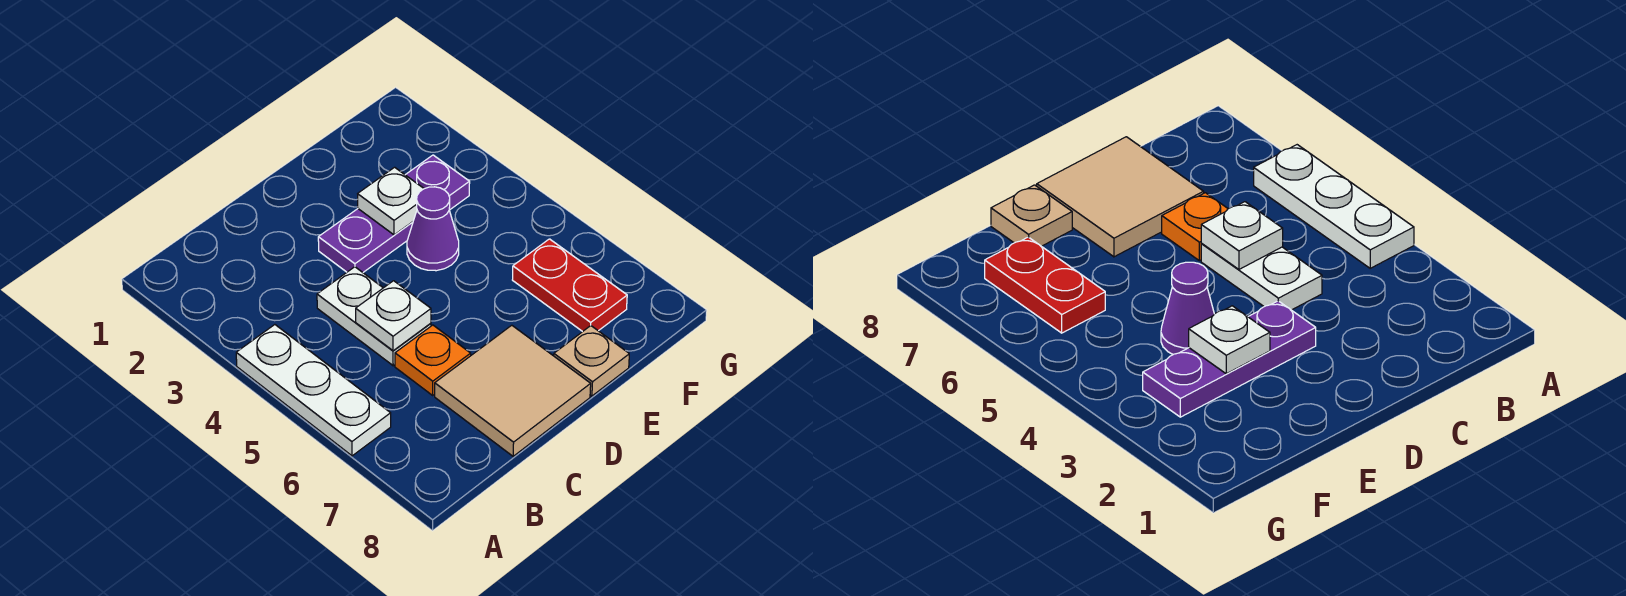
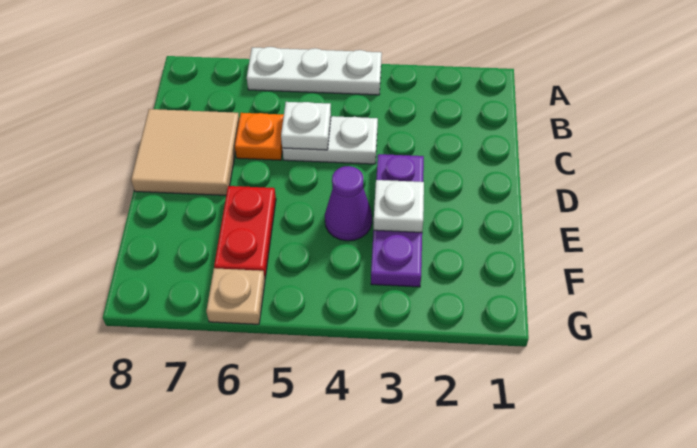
tan 1x1 plate [554,326,629,396] -> tan 1x1 plate moved to [206,268,265,324]
red 1x2 plate [513,239,627,332] -> red 1x2 plate turned to [214,186,276,278]

